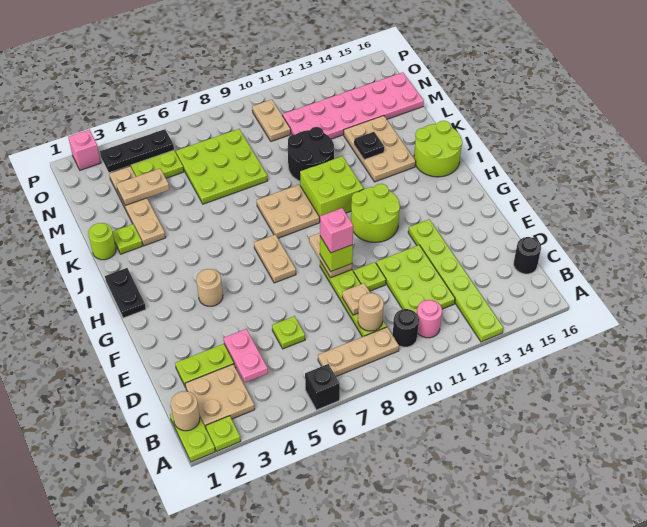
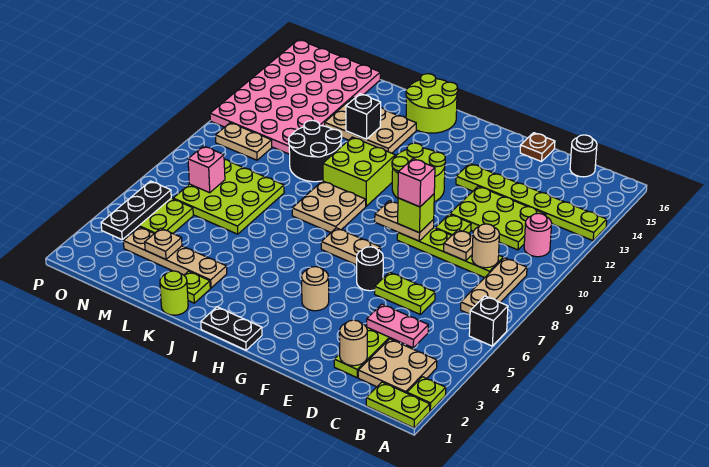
tan 1x1 round brick [171,391,200,431] -> tan 1x1 round brick moved to [340,320,367,366]
black 1x1 round brick [393,309,419,347] -> black 1x1 round brick moved to [357,247,383,291]
lime 1x1 plate [272,316,305,349] -> lime 1x2 plate [375,272,435,314]
none -> brown 1x1 plate [520,133,555,162]
black 1x1 plate [354,132,384,160] -> black 1x1 brick [346,94,381,139]
tan 1x2 plate [116,169,170,205] -> tan 1x1 plate [145,228,182,260]
pink 2x6 plate [282,72,424,139] -> pink 4x6 plate [210,40,380,154]
pink 1x1 brick [68,130,101,170] -> pink 1x1 brick moved to [188,146,225,193]

